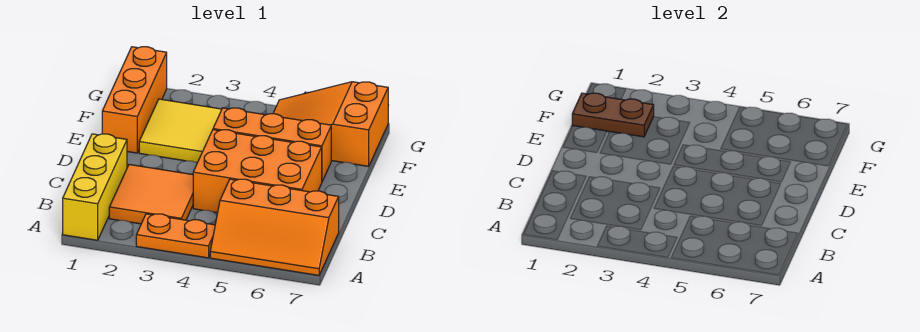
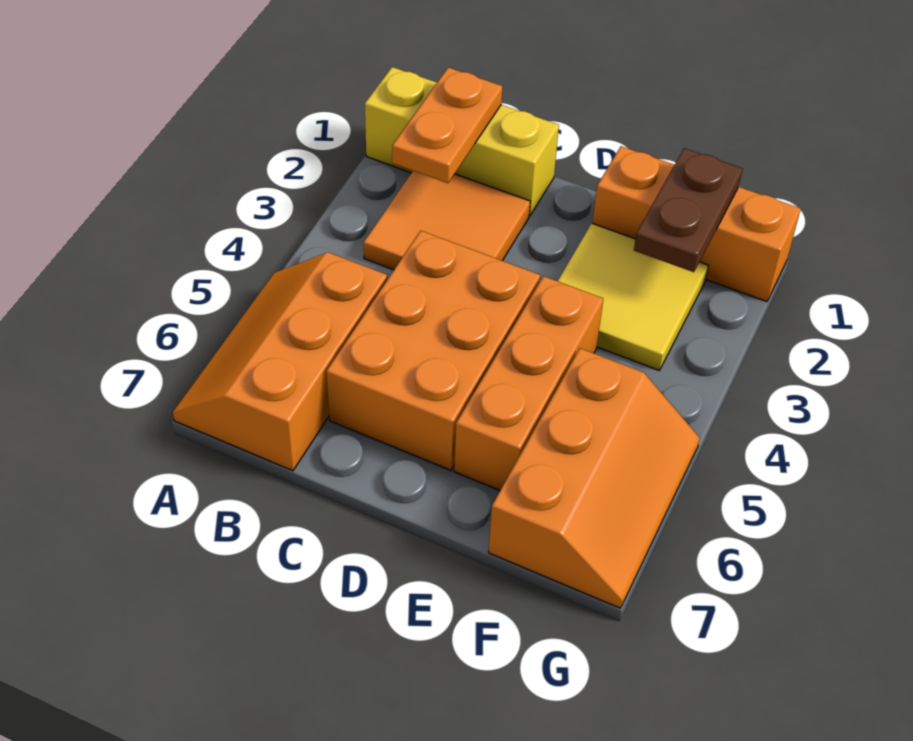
orange 1x2 plate [136,214,215,258] -> orange 1x2 plate moved to [392,67,502,183]
orange 2x3 slope [273,82,388,166] -> orange 2x3 slope turned to [489,348,700,608]

